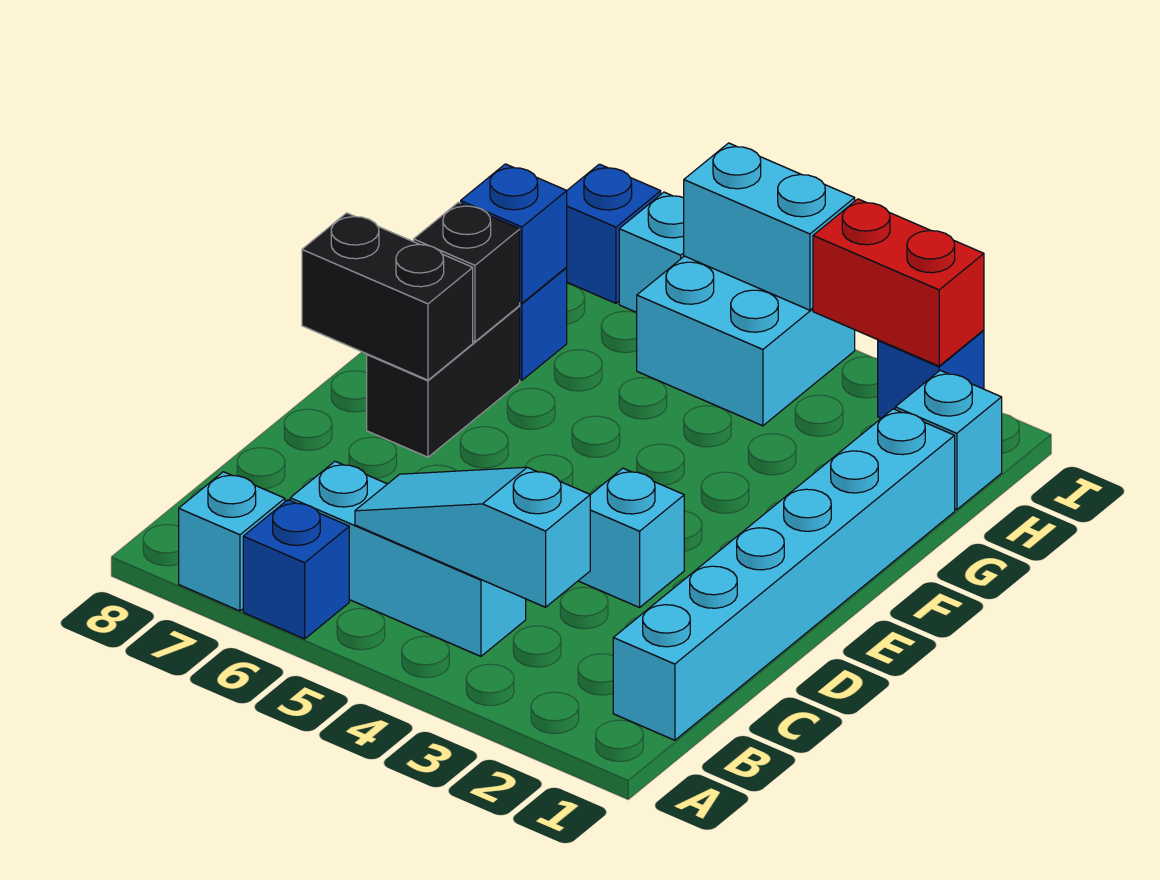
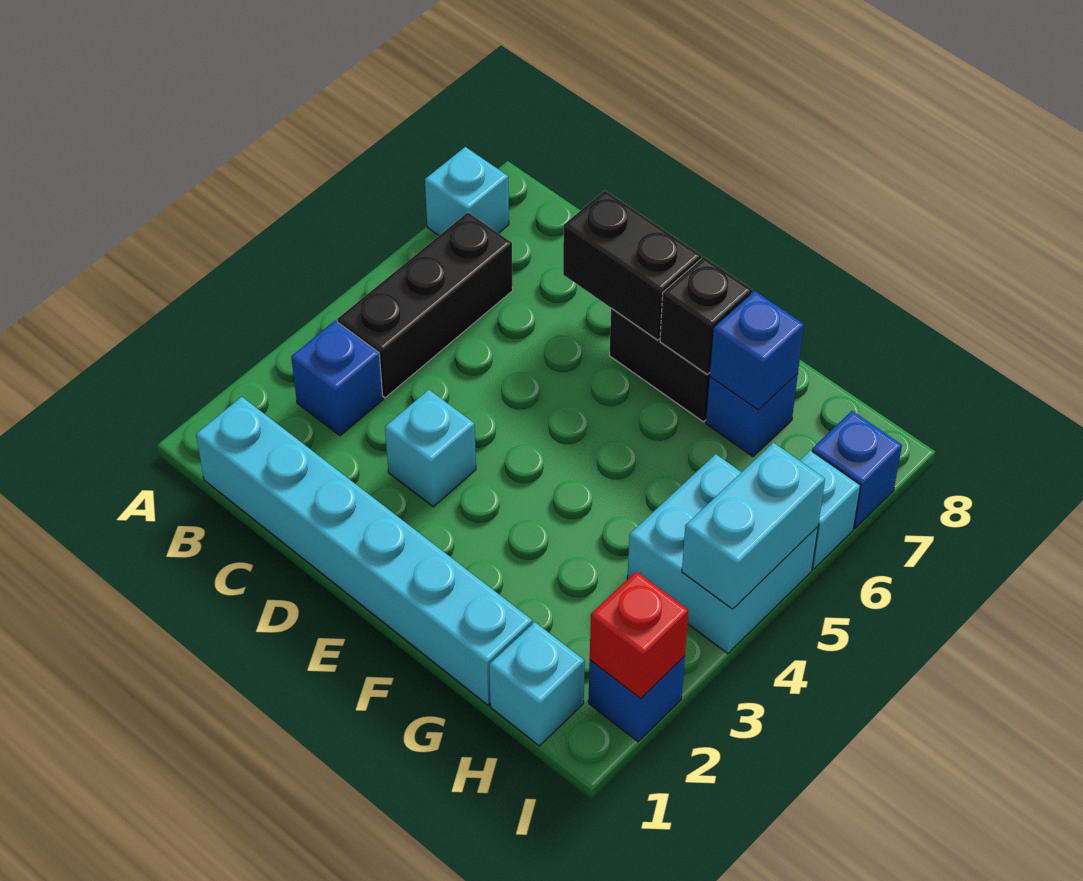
blue 1x1 brick [243,500,349,639] -> blue 1x1 brick moved to [291,321,383,436]
cyan 1x3 slope [355,467,590,607] -> none
cyan 1x3 brick [290,461,526,656] -> black 1x3 brick [337,213,513,398]
black 1x2 brick [302,213,473,380] -> black 1x2 brick turned to [563,191,701,340]
red 1x2 brick [813,199,984,366] -> red 1x1 brick [590,571,689,698]

